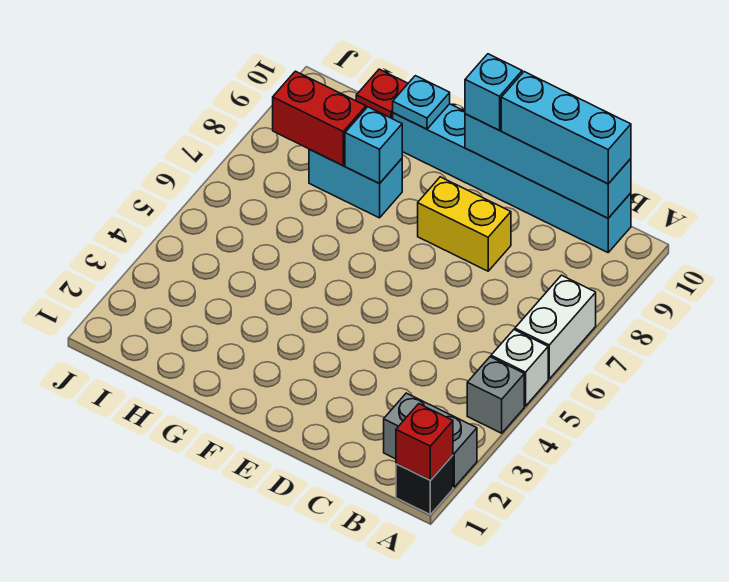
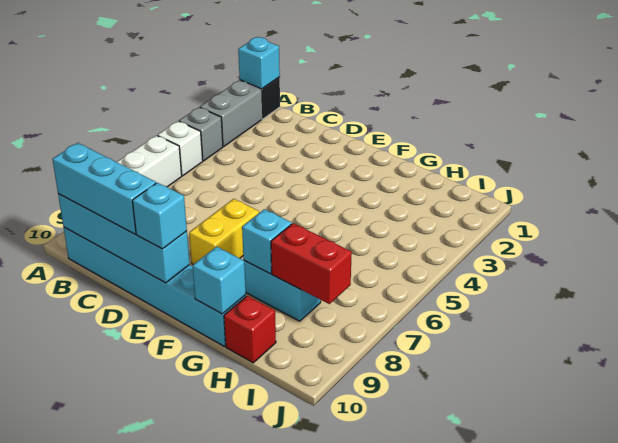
red 1x1 brick [396,404,453,480] -> cyan 1x1 brick [238,37,280,89]
grey 1x2 brick [384,393,477,487] -> grey 1x2 brick turned to [200,81,262,147]
yellow 1x2 brick [418,177,511,271] -> yellow 1x2 brick turned to [189,199,259,265]
cyan 1x1 plate [393,76,450,129] -> cyan 1x1 brick [193,247,246,314]

